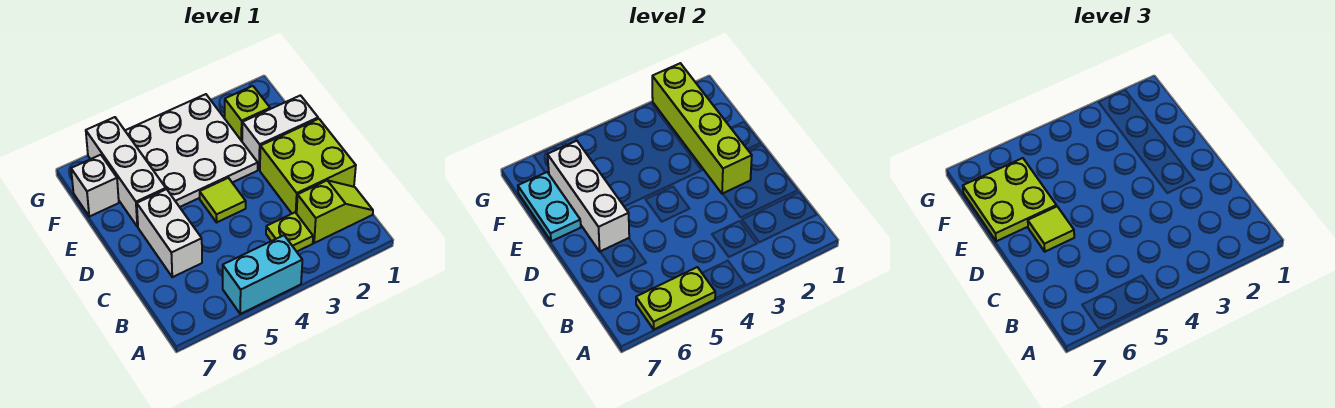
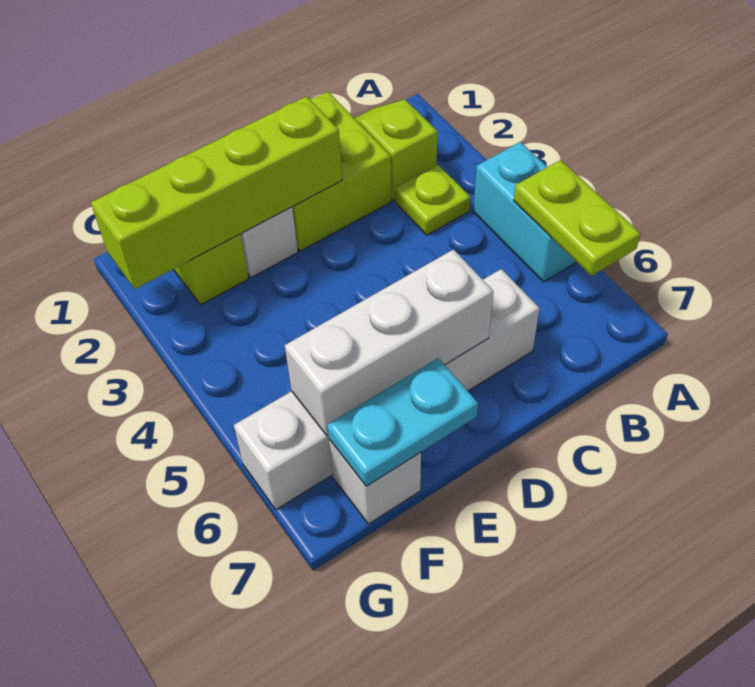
lime 1x1 tile [200,178,246,222] -> none
lime 1x1 tile [1028,207,1074,252] -> none
white 3x3 plate [125,94,258,207] -> none
lime 2x2 plate [963,158,1057,241] -> none

